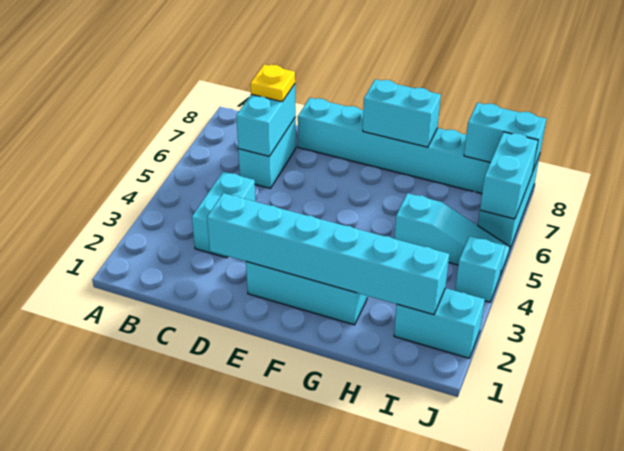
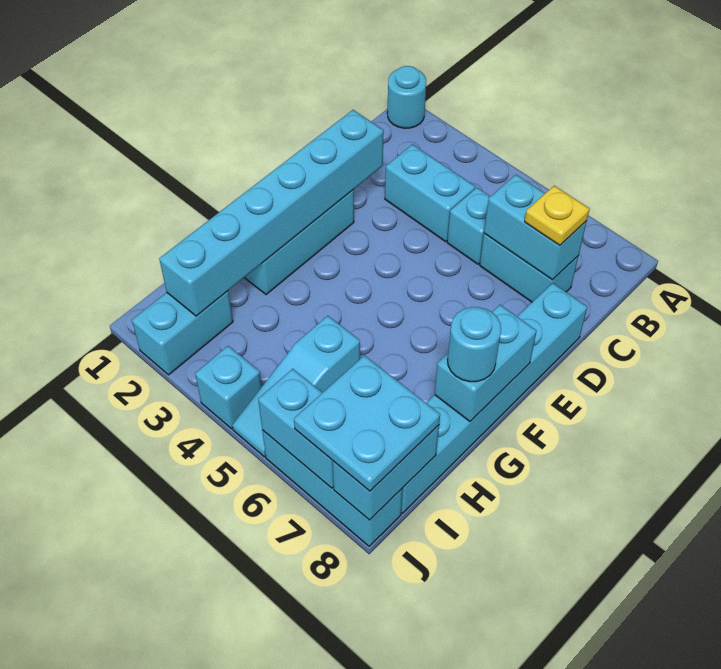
none -> cyan 1x1 round brick [387,66,426,128]
none -> cyan 1x1 brick [447,188,490,264]
none -> cyan 1x1 round brick [448,307,501,382]
none -> cyan 2x2 plate [294,356,440,491]

